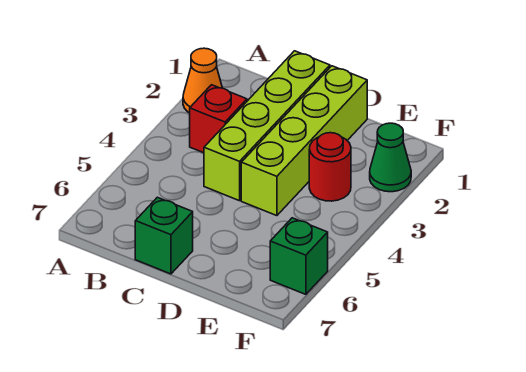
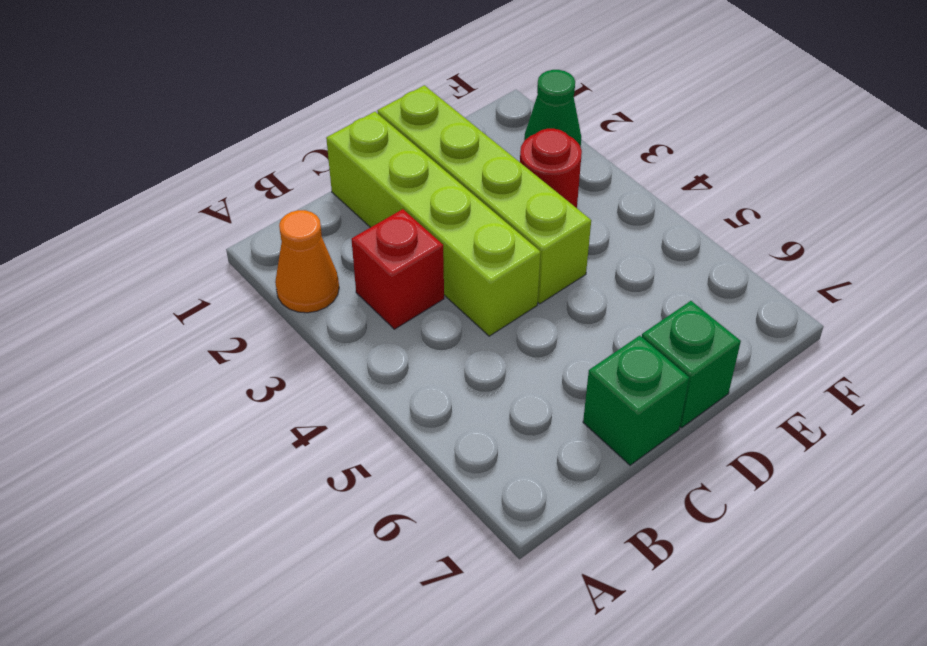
green 1x1 brick [270,218,328,294] -> green 1x1 brick moved to [642,301,741,428]

